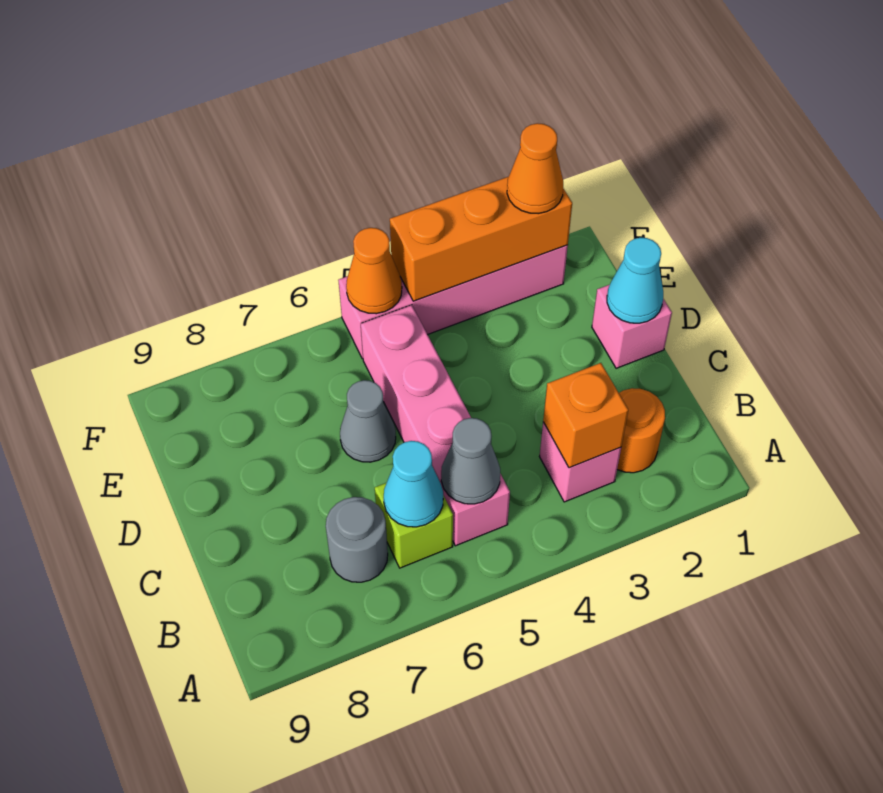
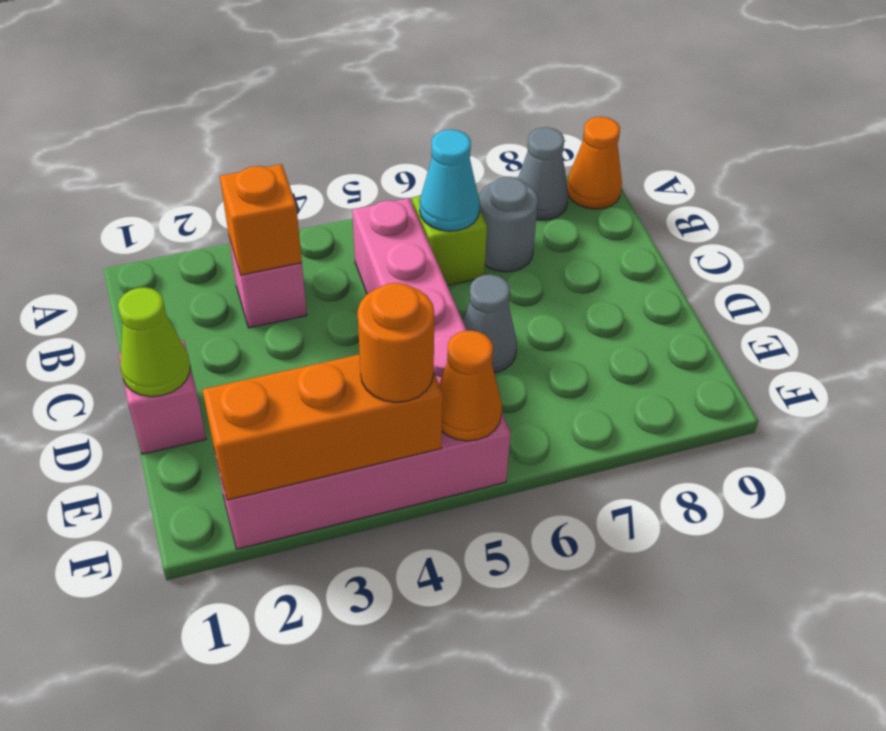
orange 1x1 round brick [617,388,665,473] -> orange 1x1 round brick moved to [357,283,434,402]
grey 1x1 cone [441,418,500,504] -> grey 1x1 cone moved to [518,127,569,220]
cyan 1x1 cone [607,238,663,323] -> lime 1x1 cone [118,287,190,397]
orange 1x1 cone [507,123,563,214] -> orange 1x1 cone moved to [567,117,622,209]

